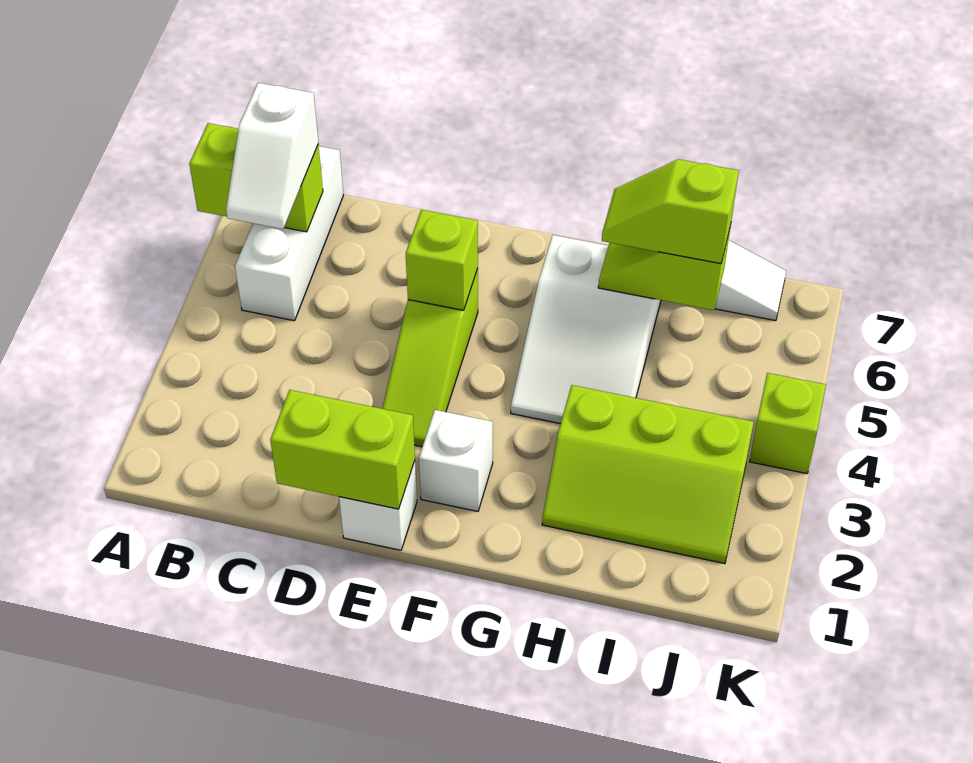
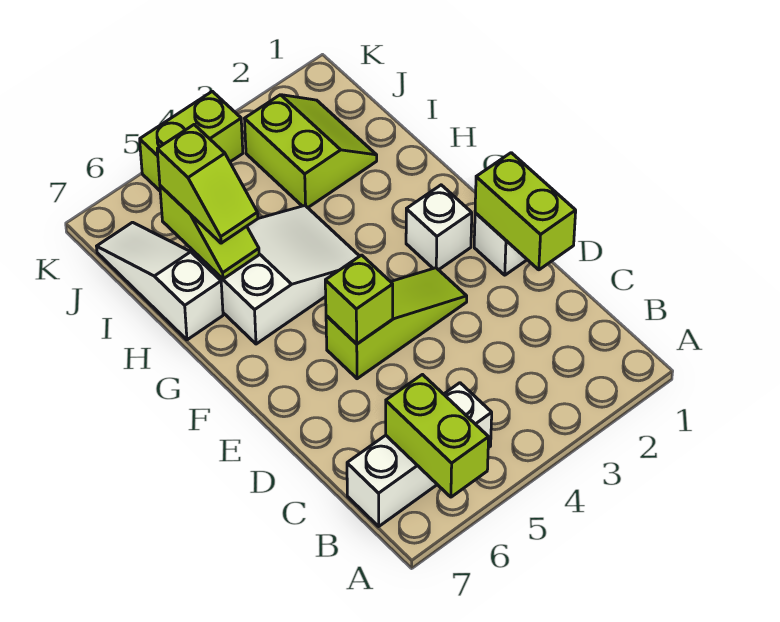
white 1x2 slope [226,83,318,229] -> none
lime 2x3 slope [542,385,754,564] -> lime 2x2 slope [245,95,377,208]
lime 1x1 brick [750,373,826,474] -> lime 1x2 brick [140,91,243,191]

